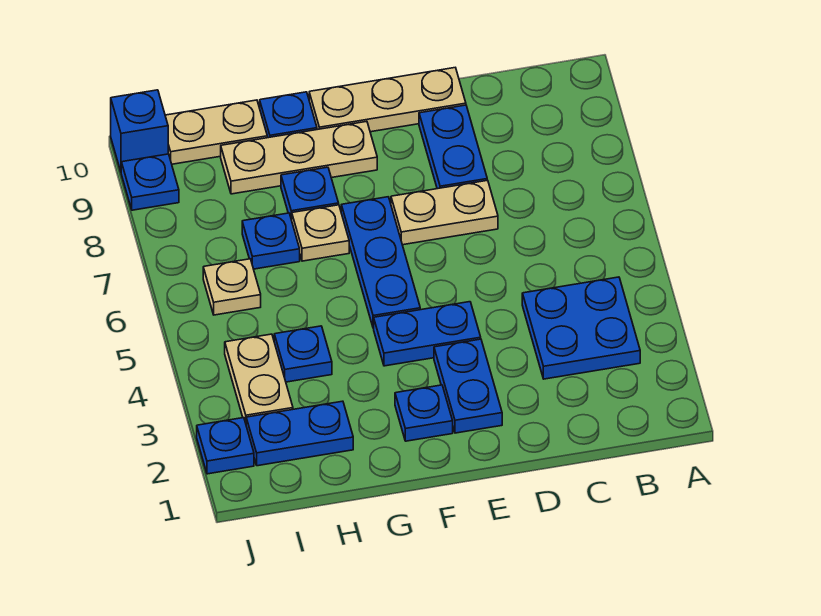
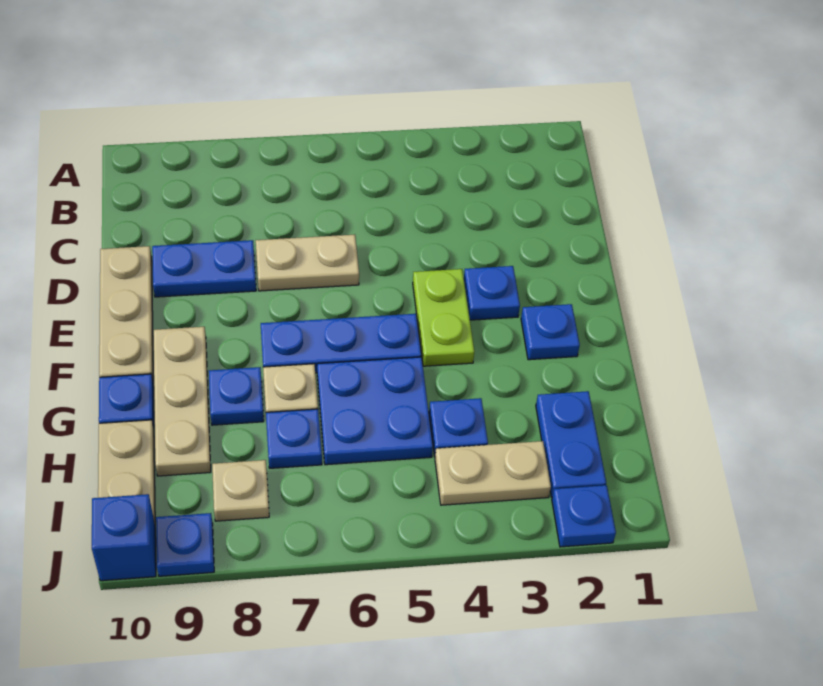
blue 2x2 plate [522,277,640,379] -> blue 2x2 plate moved to [317,357,433,465]
tan 1x2 plate [391,180,498,245] -> tan 1x2 plate turned to [256,235,359,291]
blue 1x2 plate [434,339,502,433] -> blue 1x1 plate [464,266,520,320]
blue 1x2 plate [374,302,481,366] -> lime 1x2 plate [413,269,474,366]
tan 1x1 plate [203,259,261,315] -> tan 1x1 plate moved to [212,460,269,521]

